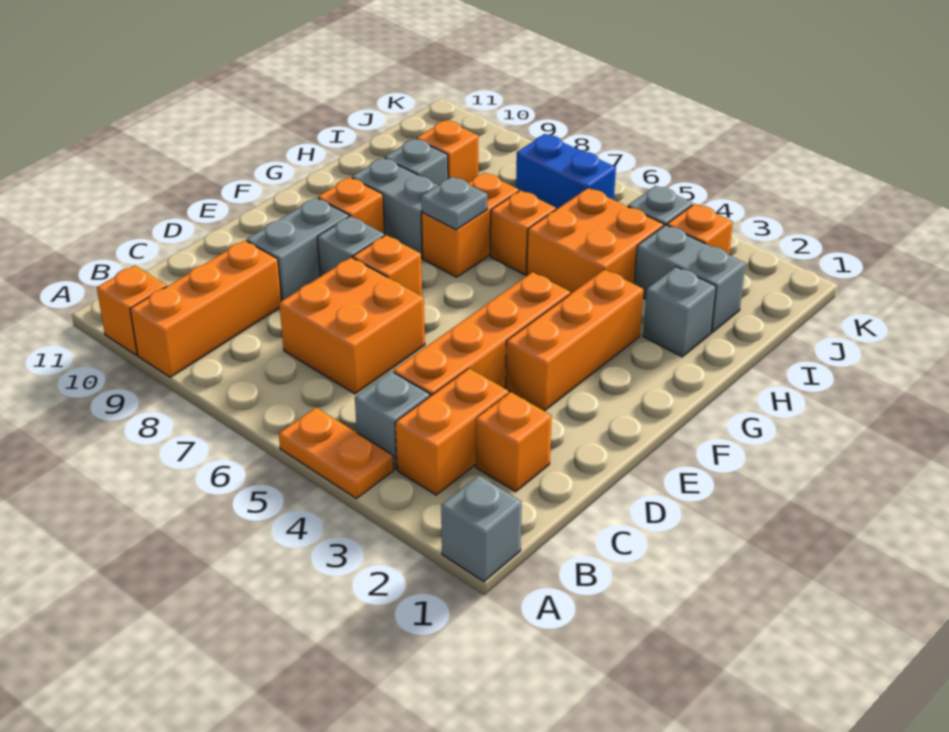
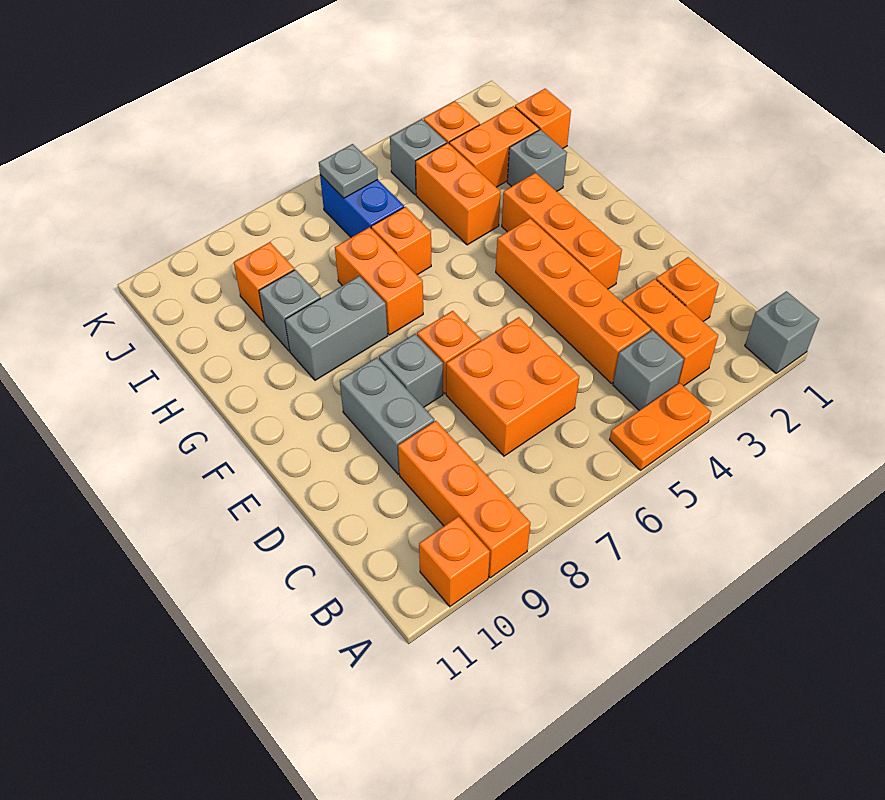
orange 1x1 brick [318,177,385,236] -> orange 1x1 brick moved to [515,89,571,148]
grey 1x1 plate [421,177,487,230] -> grey 1x1 plate moved to [319,144,378,198]
orange 2x2 brick [527,188,664,294] -> orange 1x2 brick [416,143,501,245]
grey 1x2 brick [634,225,746,332] -> orange 1x2 brick [449,106,539,187]
blue 1x2 brick [516,134,616,209] -> blue 1x2 brick turned to [320,175,404,237]

